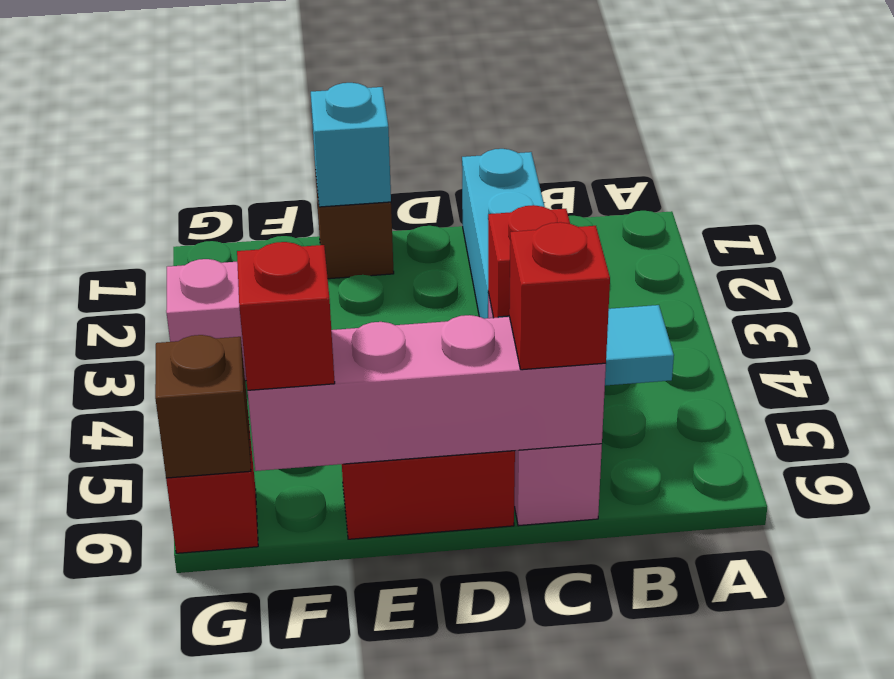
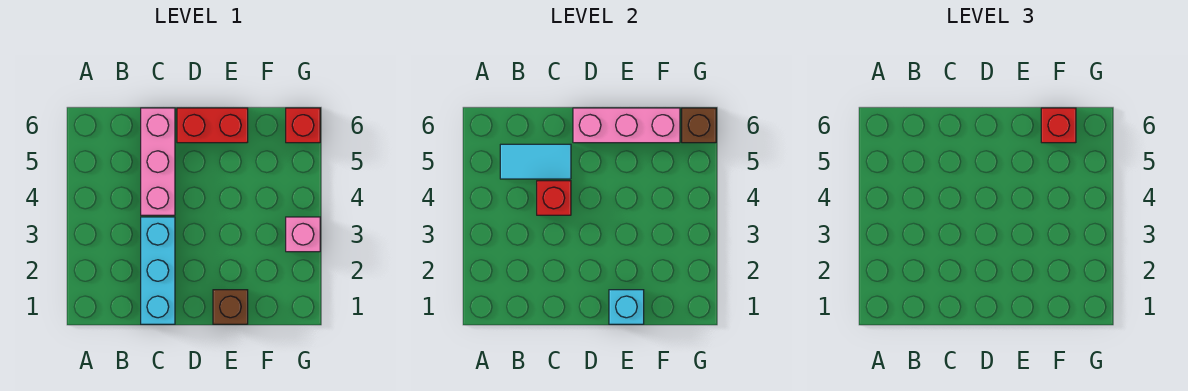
pink 1x4 brick [248,315,606,471] -> pink 1x3 brick [573,108,680,143]
red 1x1 brick [509,222,610,370] -> none

